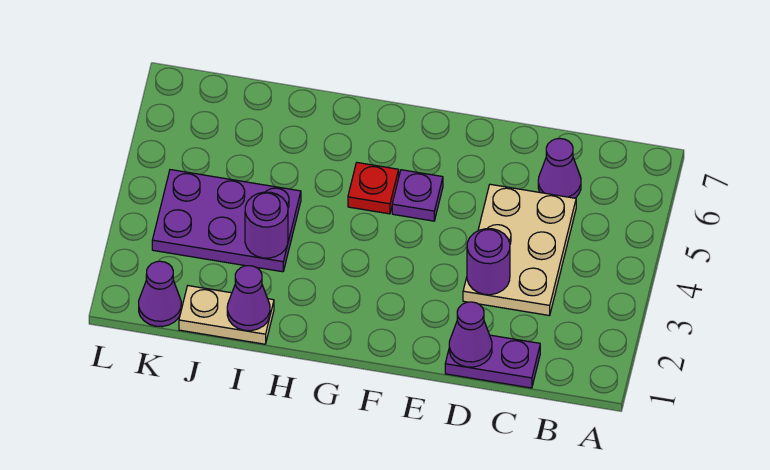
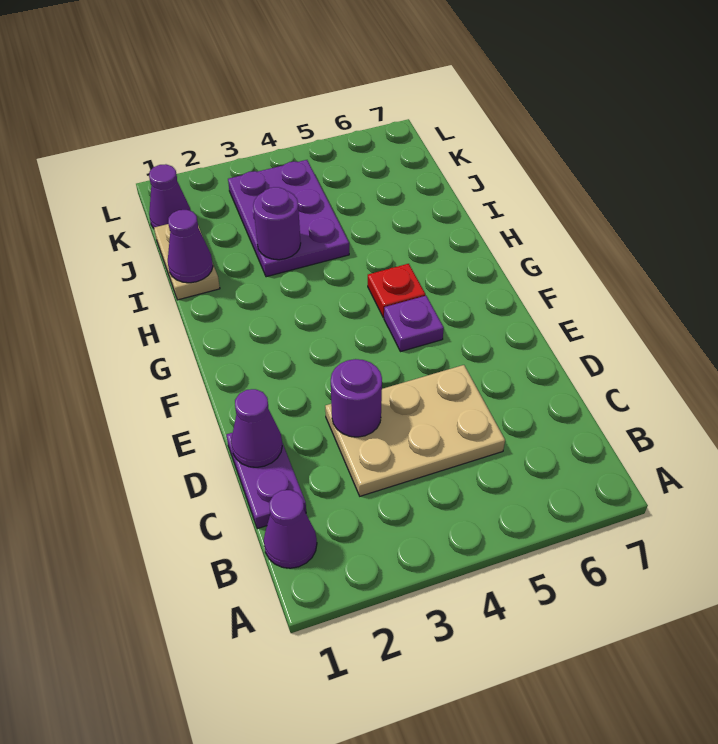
purple 1x1 cone [538,139,581,198] -> purple 1x1 cone moved to [264,490,317,568]

